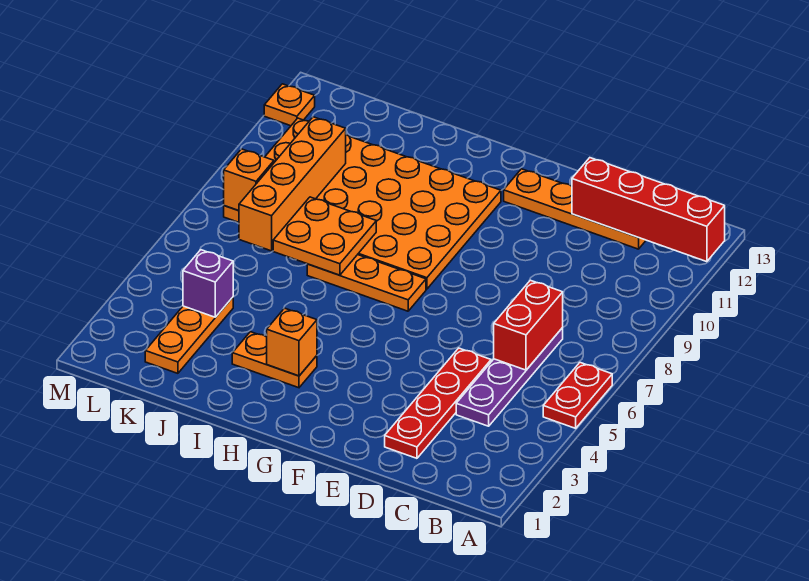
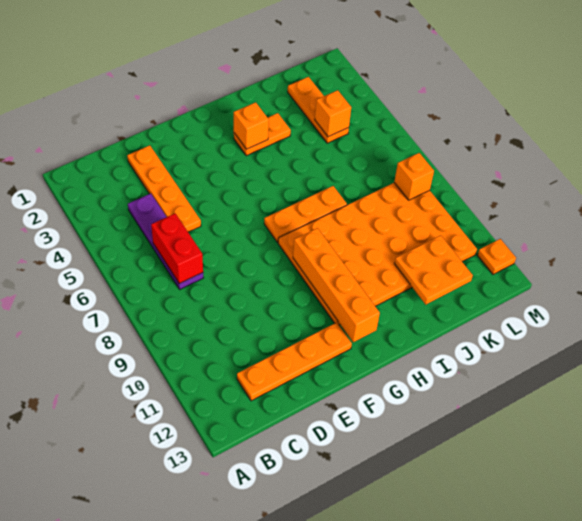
red 1x2 plate [543,363,612,428] -> none
red 1x4 brick [572,158,725,262] -> none
red 1x4 plate [385,348,491,458] -> orange 1x4 plate [127,145,201,232]
orange 2x2 plate [273,197,376,275] -> orange 2x2 plate moved to [395,235,473,304]
purple 1x1 brick [183,250,233,317] -> orange 1x1 brick [315,90,351,137]
orange 1x4 brick [239,117,346,251] -> orange 1x4 brick moved to [293,228,380,342]

